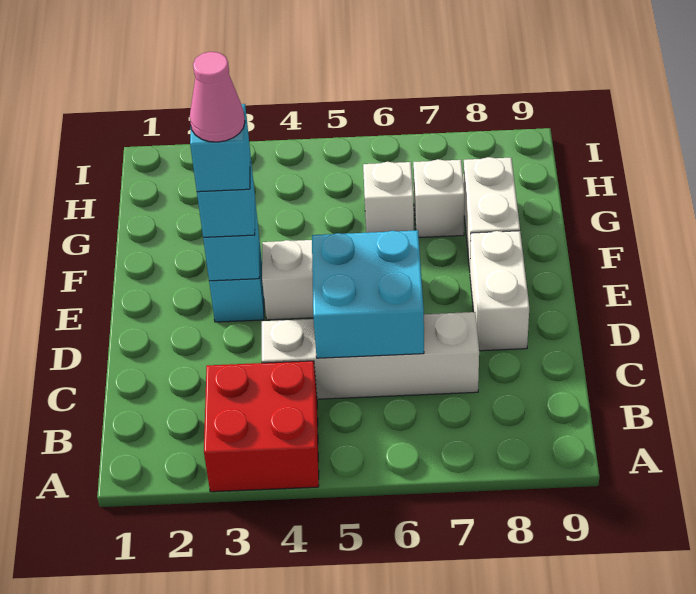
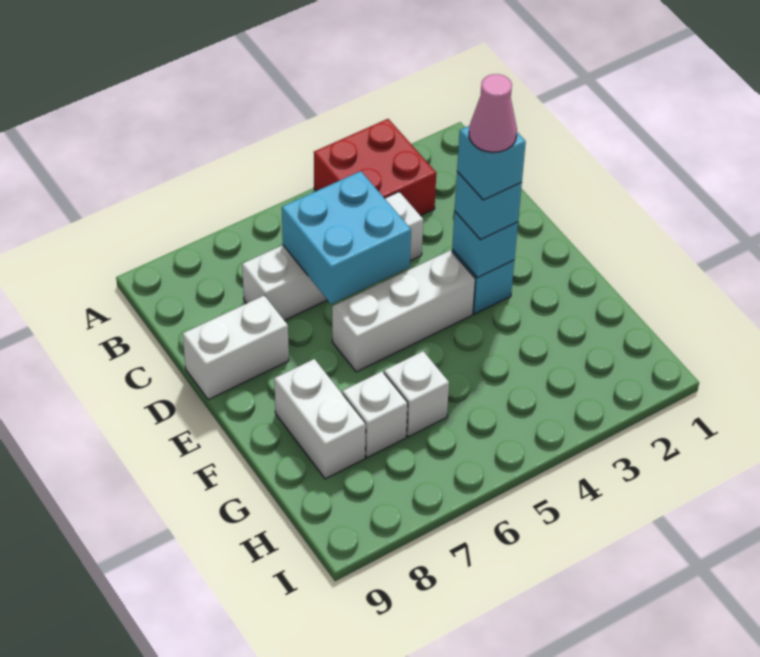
white 1x2 brick [470,231,529,351] -> white 1x2 brick turned to [183,295,289,400]

